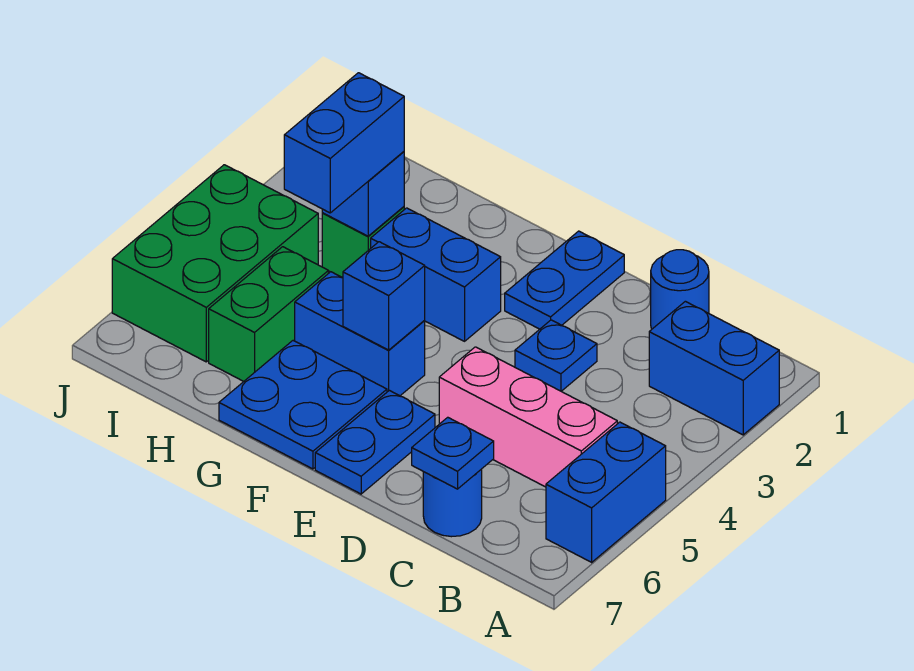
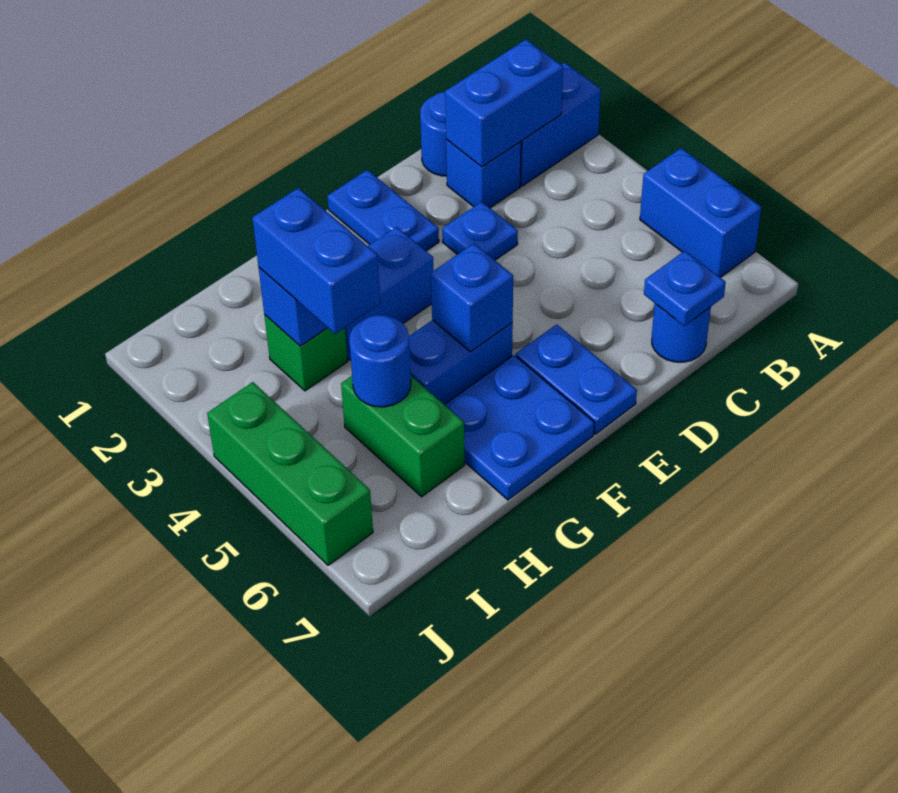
none -> blue 1x2 brick [445,39,563,167]
pink 1x3 brick [439,347,617,487] -> none
none -> blue 1x1 brick [446,139,521,208]
none -> blue 1x1 round brick [349,315,411,407]
green 2x3 brick [112,165,318,362] -> green 1x3 brick [207,382,373,565]

